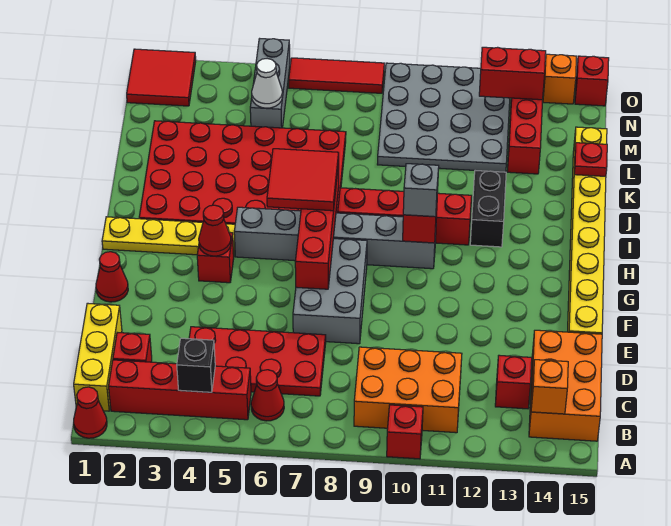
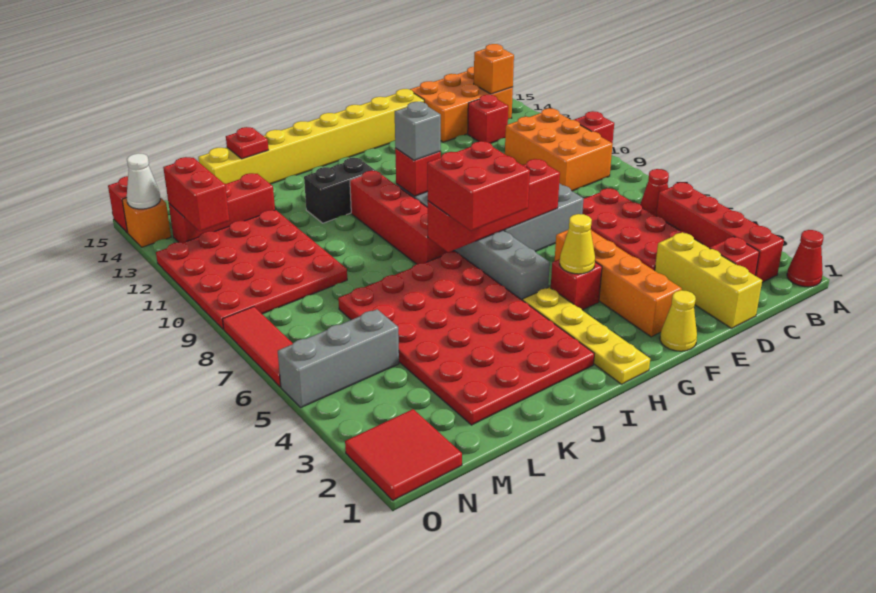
yellow 1x3 brick [74,303,122,411] -> yellow 1x3 brick turned to [655,232,762,328]
black 1x1 brick [177,338,215,392] -> none
red 1x1 cone [96,252,128,302] -> yellow 1x1 cone [660,290,697,351]
none -> orange 1x4 brick [555,230,682,337]
red 1x1 cone [199,205,231,256] -> yellow 1x1 cone [560,214,595,274]
red 2x2 tile [267,149,339,211] -> red 2x2 brick [427,141,530,231]
grey 4x4 plate [377,63,510,172] -> red 4x4 plate [156,210,347,329]
white 1x1 cone [252,59,282,108] -> white 1x1 cone moved to [127,153,160,209]

